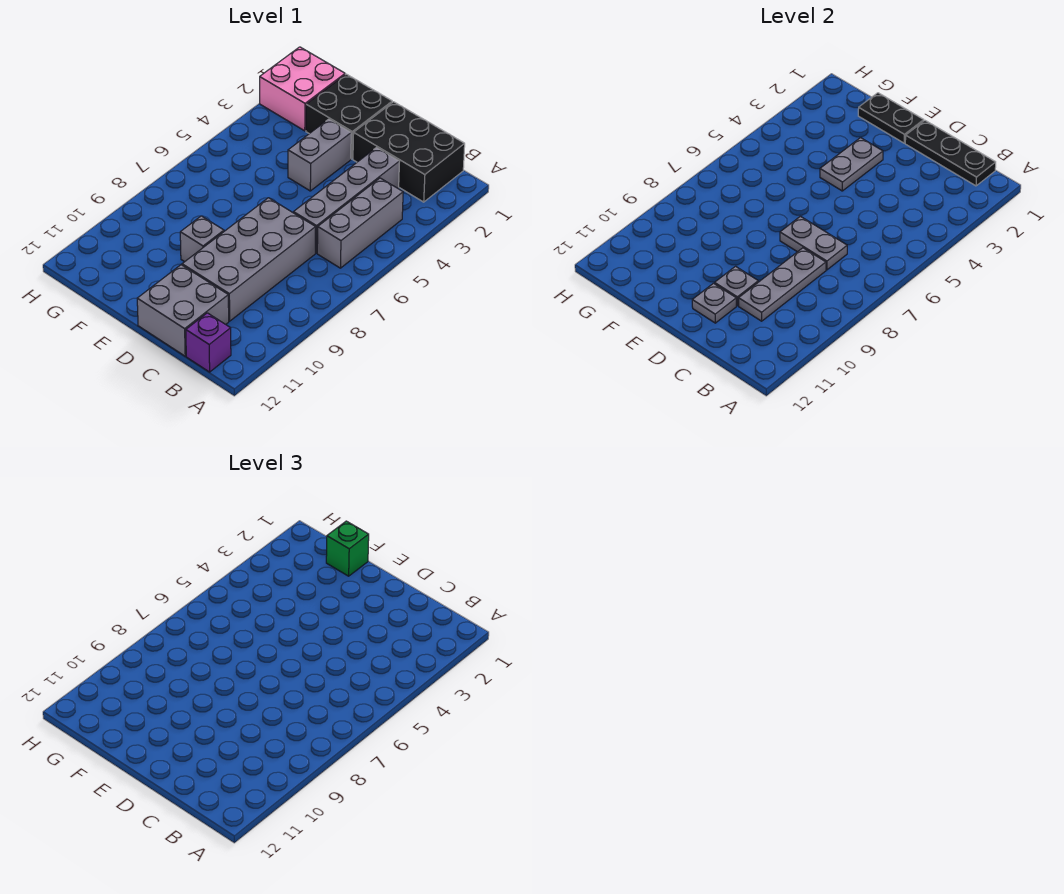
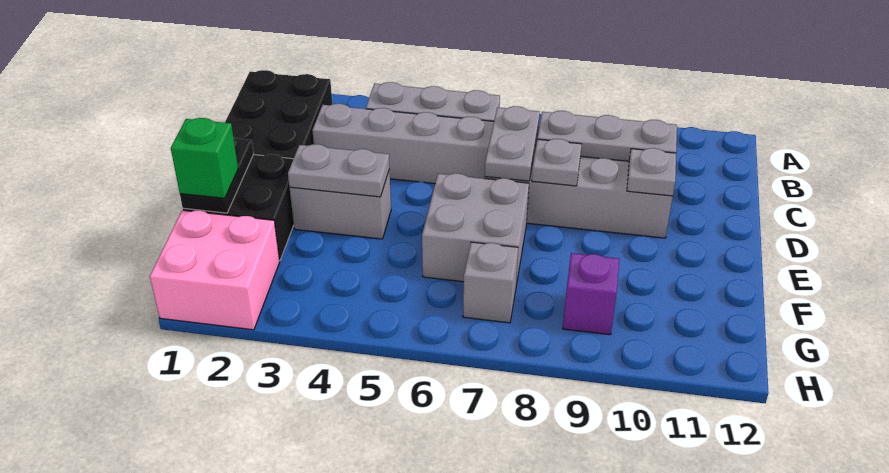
black 1x3 plate [905,121,996,186] -> none
purple 1x1 brick [186,313,231,372] -> purple 1x1 brick moved to [563,253,619,335]
grey 2x2 brick [137,265,229,356] -> grey 2x2 brick moved to [422,173,529,285]
grey 1x1 plate [692,283,736,323] -> grey 1x1 plate moved to [532,139,582,186]
grey 1x1 brick [180,216,224,262] -> grey 1x1 brick moved to [463,242,518,323]

